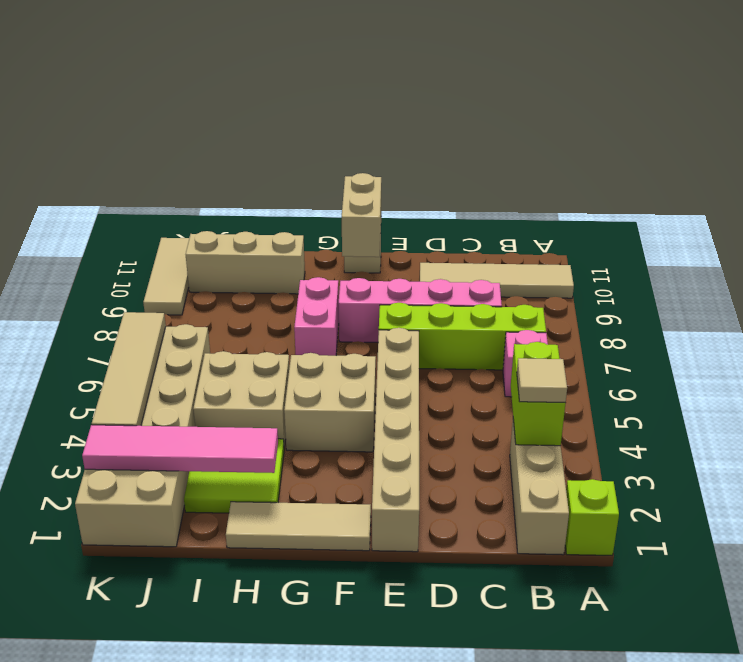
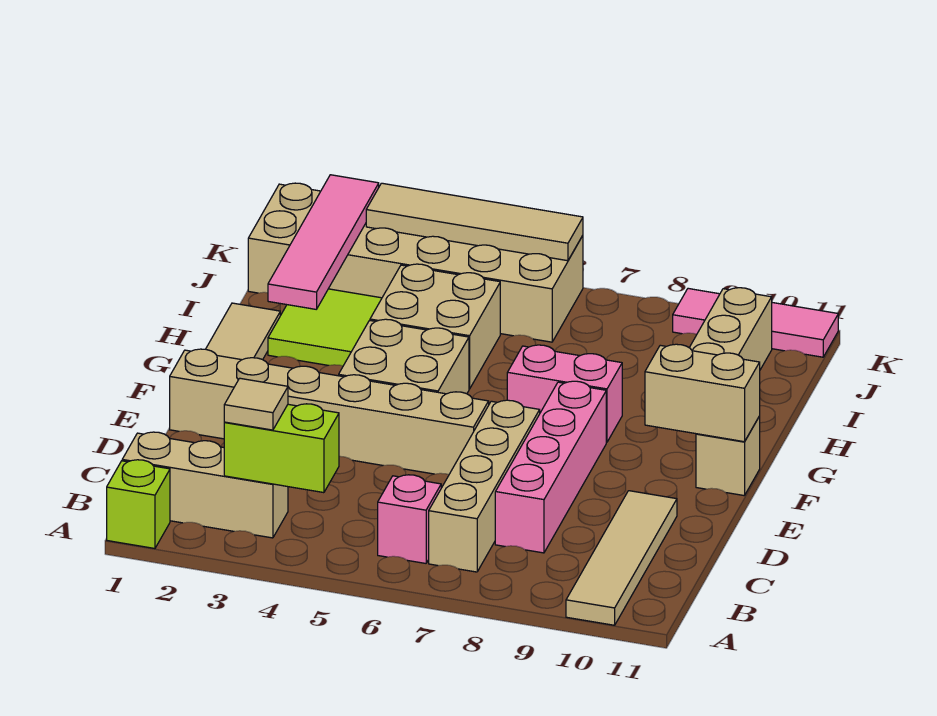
lime 1x4 brick [379,303,546,370] -> tan 1x4 brick [429,400,540,572]
tan 1x3 tile [143,238,189,315] -> pink 1x3 tile [673,288,838,357]

